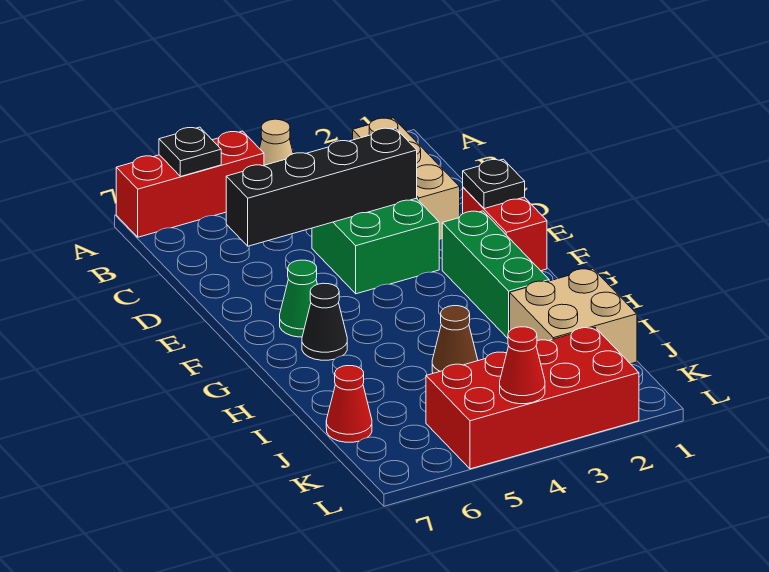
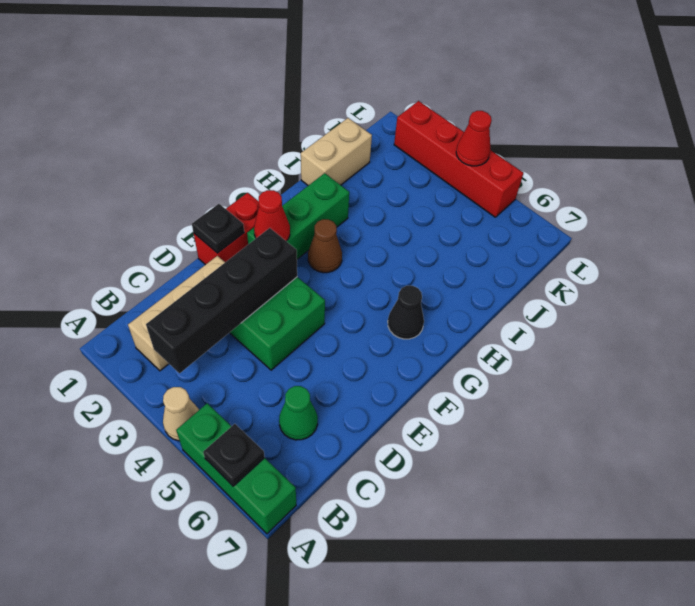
red 1x3 brick [116,131,264,237] -> green 1x3 brick [176,403,296,534]
black 1x4 brick [226,128,417,246] -> black 1x4 brick turned to [146,228,297,373]
green 1x1 cone [280,260,317,337] -> green 1x1 cone moved to [279,386,318,440]
tan 2x2 brick [510,269,637,364] -> tan 1x2 brick [301,118,372,186]
brown 1x1 cone [432,306,478,373] -> brown 1x1 cone moved to [308,219,342,273]
red 1x1 cone [326,366,372,442] -> red 1x1 cone moved to [254,190,290,241]
red 2x4 brick [426,327,639,469] -> red 1x4 brick [394,101,523,217]

